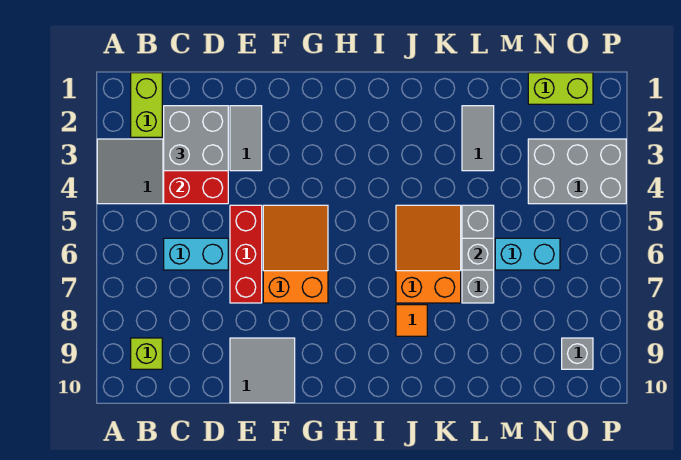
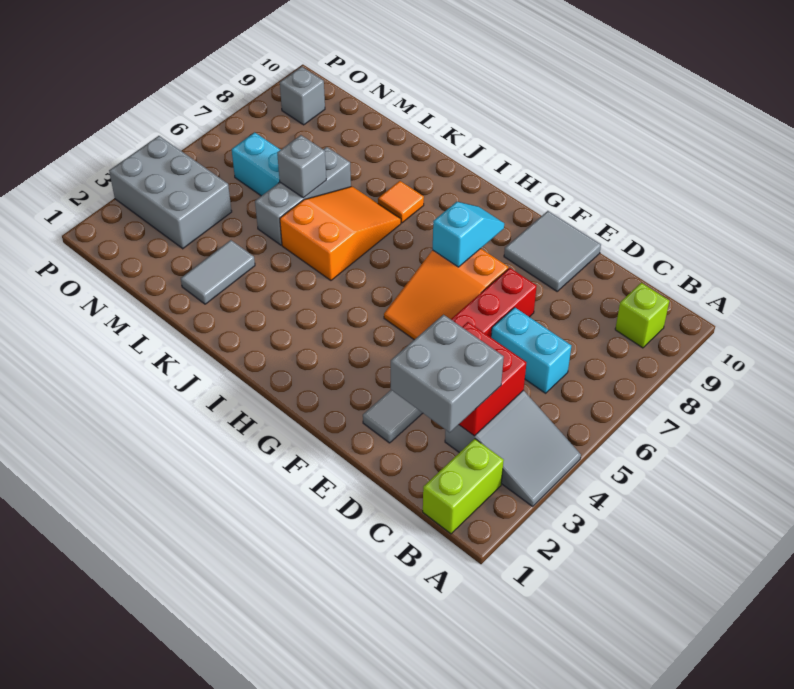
none -> cyan 1x2 slope [433,202,504,267]
orange 2x3 slope [396,205,461,303] -> orange 2x3 slope turned to [280,186,401,280]
lime 1x2 brick [528,73,593,104] -> none

